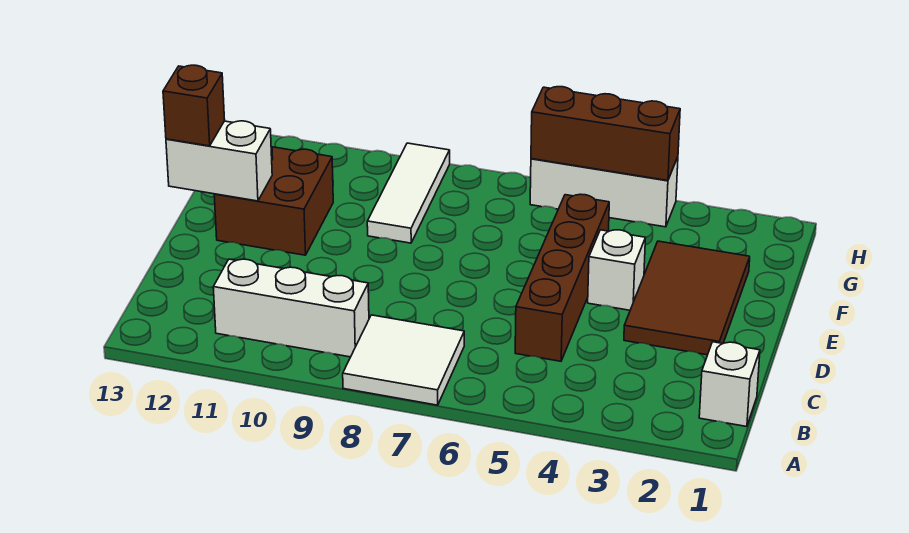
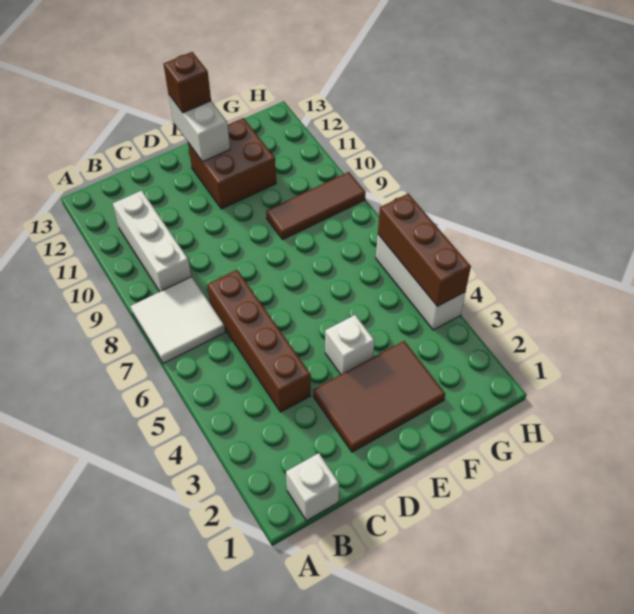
brown 1x4 brick [515,194,609,361] -> brown 1x4 brick turned to [207,270,311,412]
white 1x3 tile [367,143,450,243] -> brown 1x3 tile [266,172,366,239]

